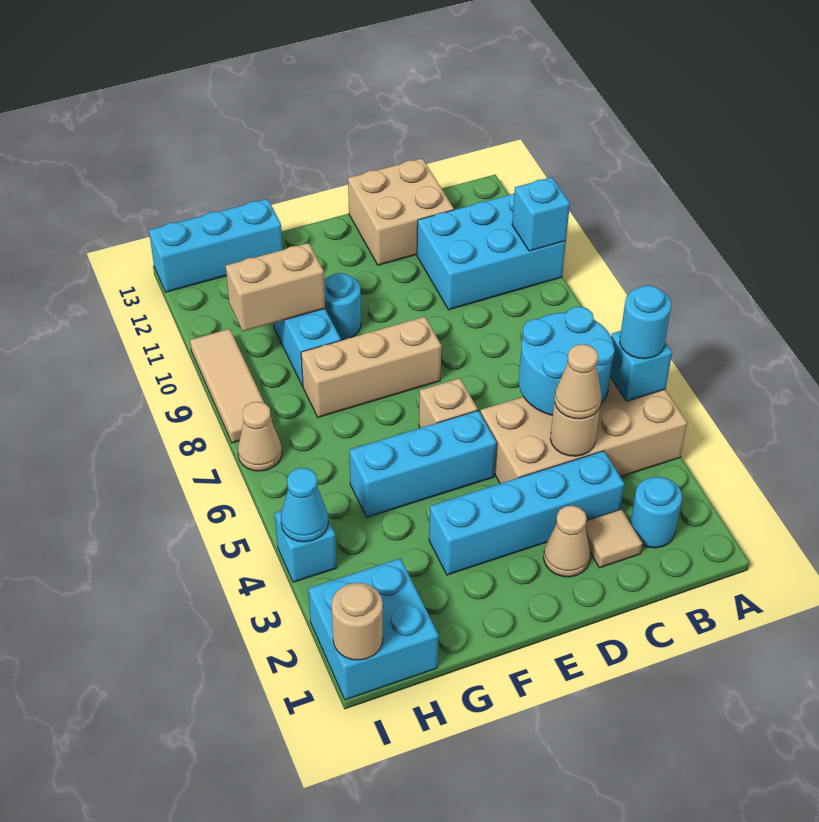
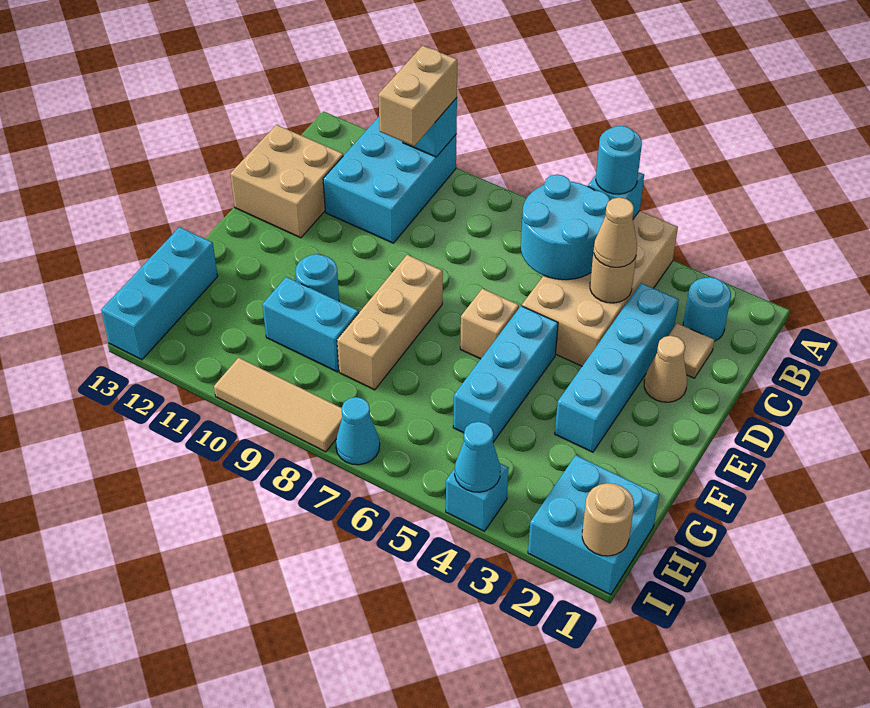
tan 1x2 brick [226,243,325,331] -> tan 1x2 brick moved to [378,46,457,146]
tan 1x1 cone [238,402,282,471] -> cyan 1x1 cone [336,397,380,465]

